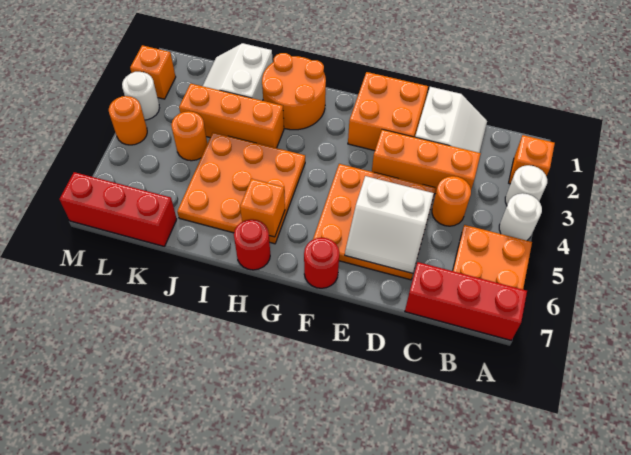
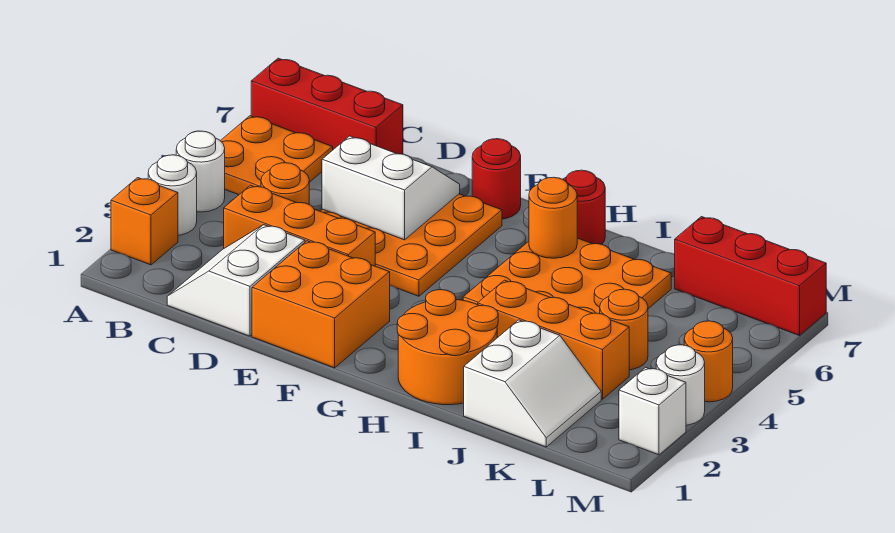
orange 1x1 brick [240,179,285,237] -> orange 1x1 round brick [529,177,577,258]
orange 1x1 brick [130,45,176,99] -> white 1x1 brick [619,367,686,455]

